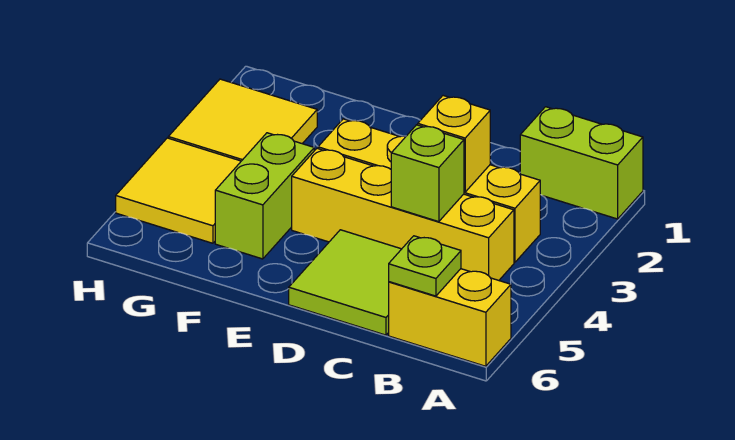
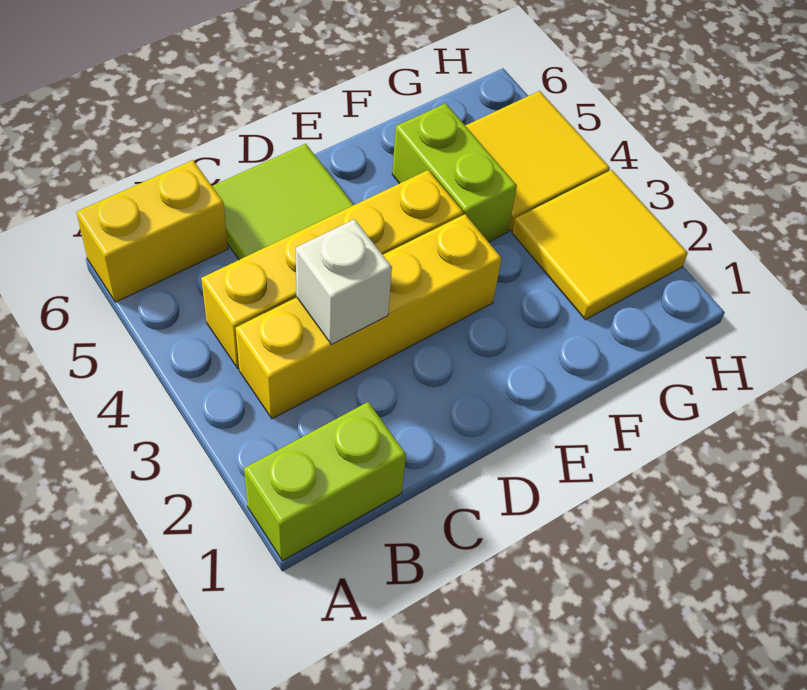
lime 1x1 plate [389,236,461,296] -> none
yellow 1x1 brick [418,96,490,192] -> white 1x1 brick [296,219,392,344]
lime 1x1 brick [391,125,464,222] -> none

